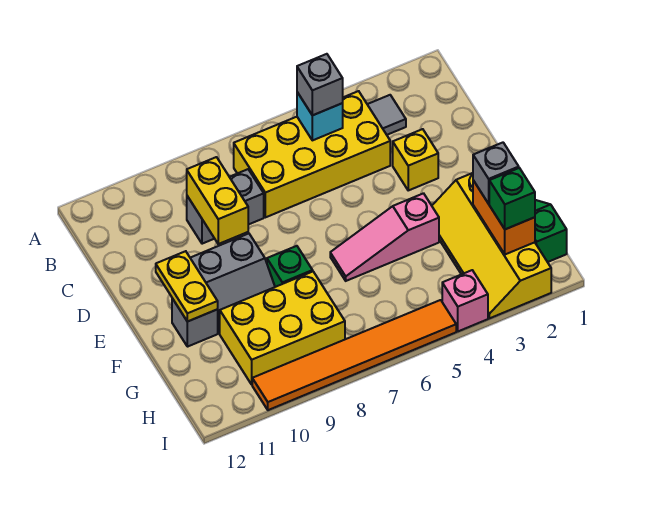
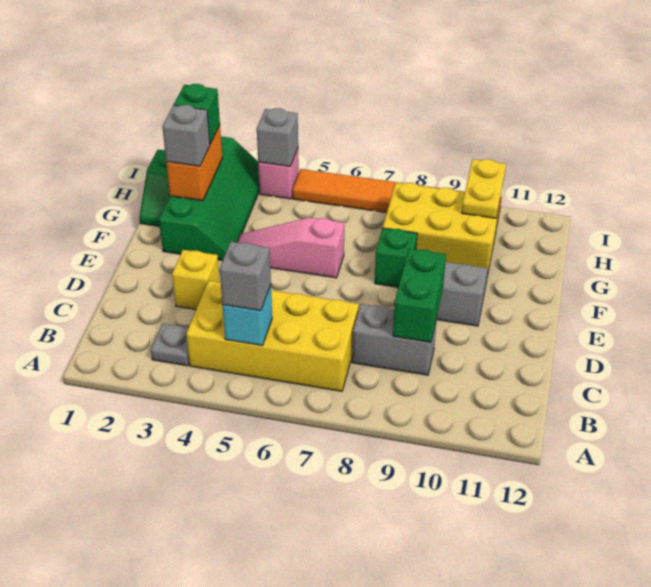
grey 1x1 tile [367,95,406,135] -> grey 1x1 plate [151,323,189,366]
yellow 1x2 brick [187,157,248,244] -> green 1x2 brick [393,249,446,342]
yellow 1x2 plate [156,251,218,322] -> yellow 1x2 plate moved to [462,159,506,218]
yellow 2x4 slope [432,173,551,318] -> green 2x4 slope [159,137,260,261]
pink 1x3 slope [330,193,439,281] -> pink 1x3 slope turned to [237,218,344,278]
grey 1x1 brick [172,298,218,347] -> grey 1x1 brick moved to [257,108,298,166]

